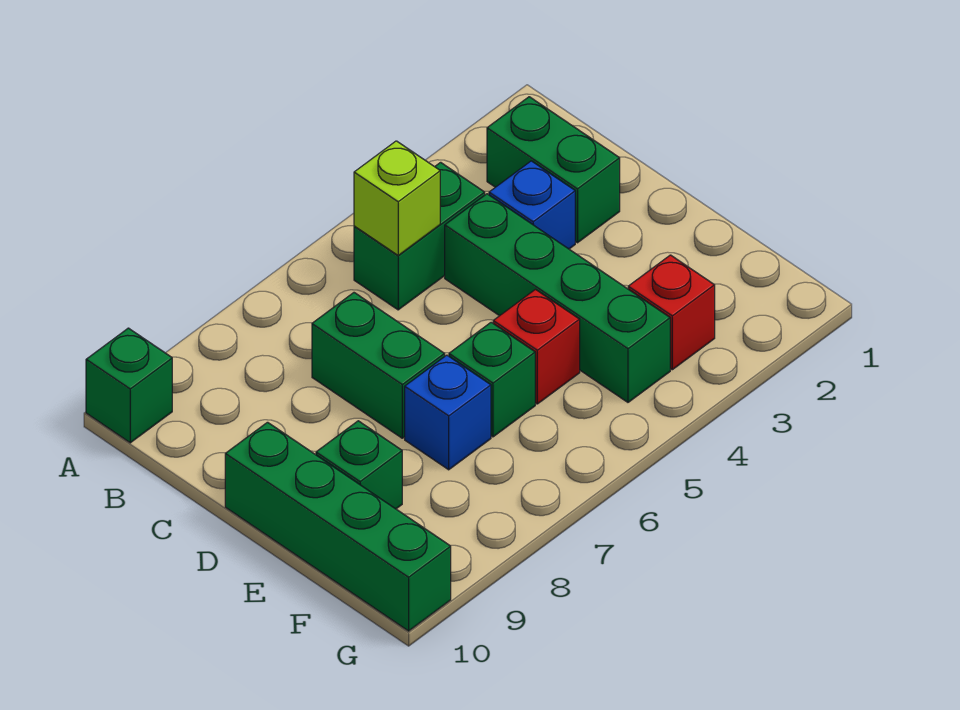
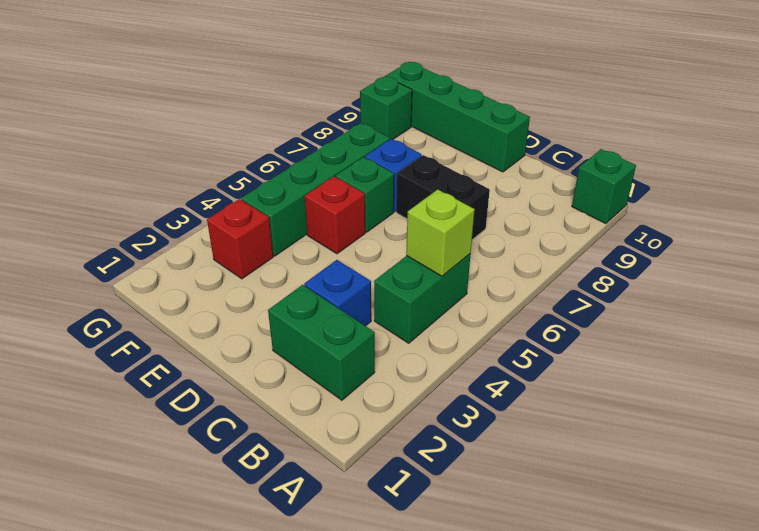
green 1x4 brick [445,194,670,402] -> green 1x4 brick turned to [241,123,390,256]
green 1x2 brick [312,293,445,438] -> black 1x2 brick [396,155,490,240]
green 1x1 brick [316,421,402,509] -> green 1x1 brick moved to [360,76,412,139]

